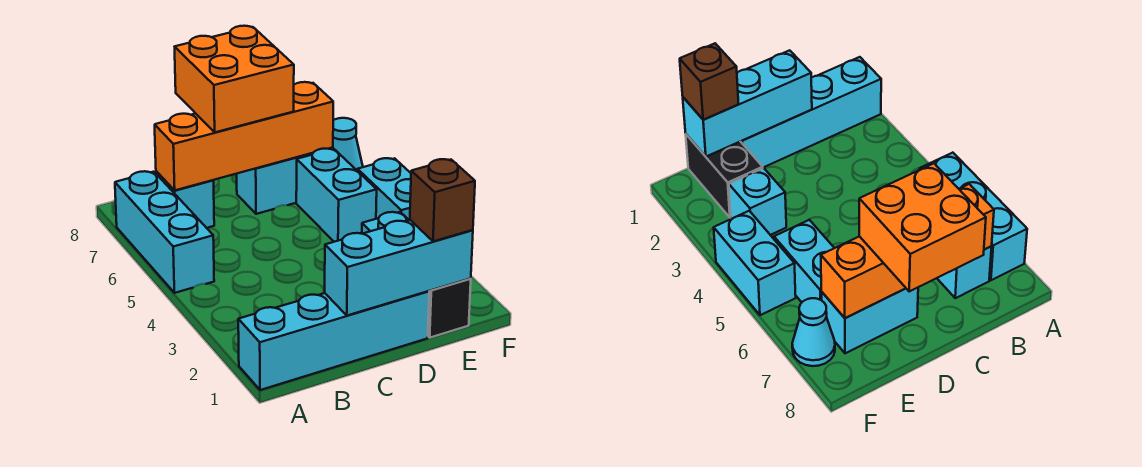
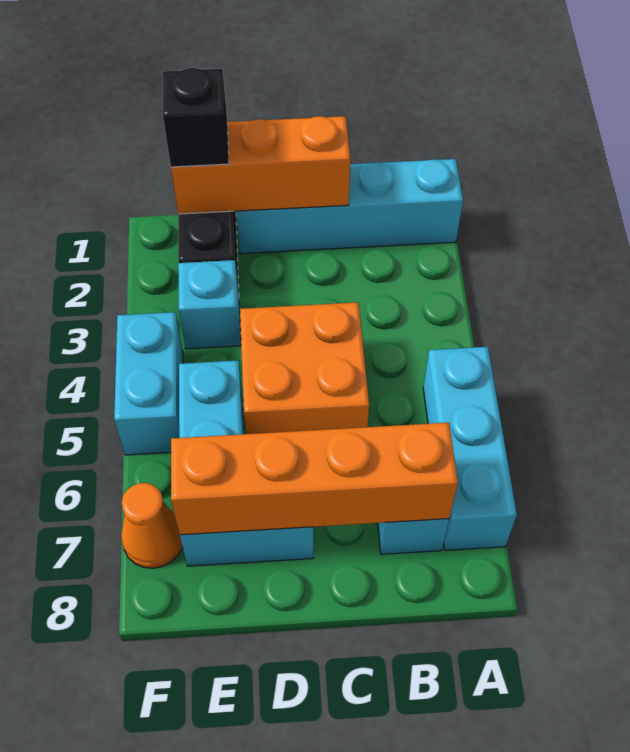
cyan 1x3 brick [325,220,473,316] -> orange 1x3 brick [171,116,350,214]
orange 2x2 brick [175,26,294,132] -> orange 2x2 brick moved to [240,302,369,434]
brown 1x1 brick [410,159,475,241] -> black 1x1 brick [163,68,229,167]
cyan 1x1 cone [333,118,363,170] -> orange 1x1 cone [121,483,182,568]

